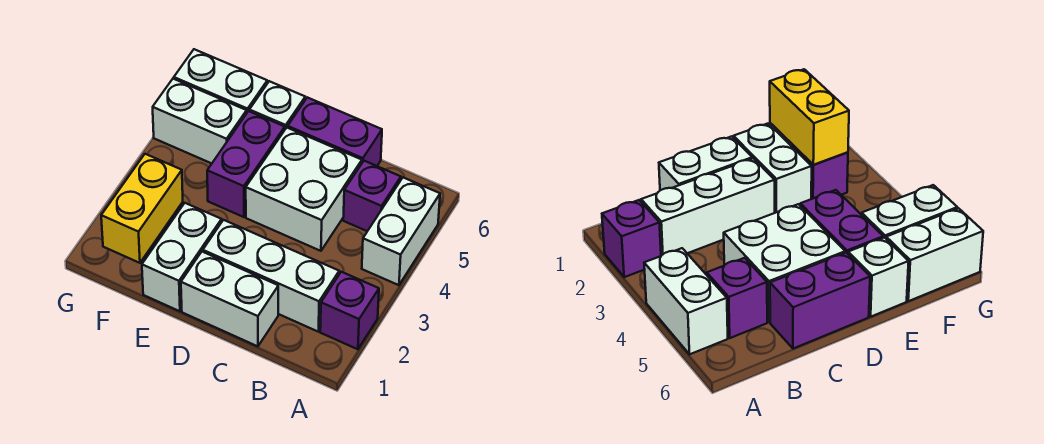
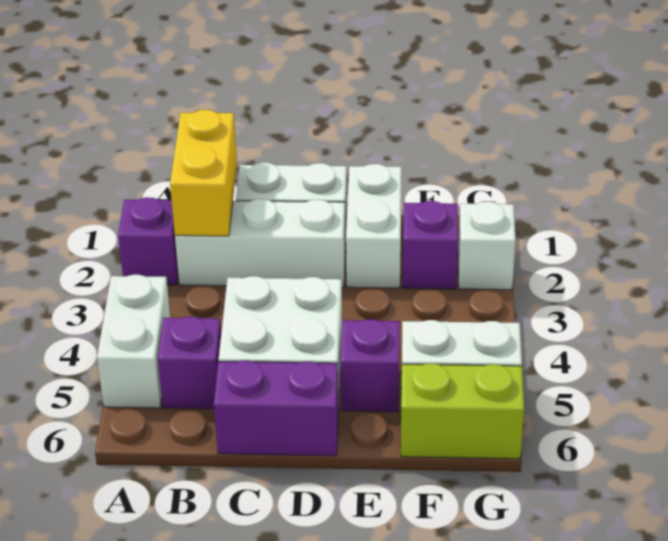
purple 1x2 brick [207,111,285,217] -> purple 1x1 brick [341,319,400,412]
white 1x1 brick [249,81,305,129] -> white 1x1 brick moved to [458,202,516,290]
yellow 1x2 brick [101,154,183,263] -> yellow 1x2 brick moved to [170,110,237,236]
white 1x2 brick [174,49,267,112] -> lime 1x2 brick [401,364,524,459]

